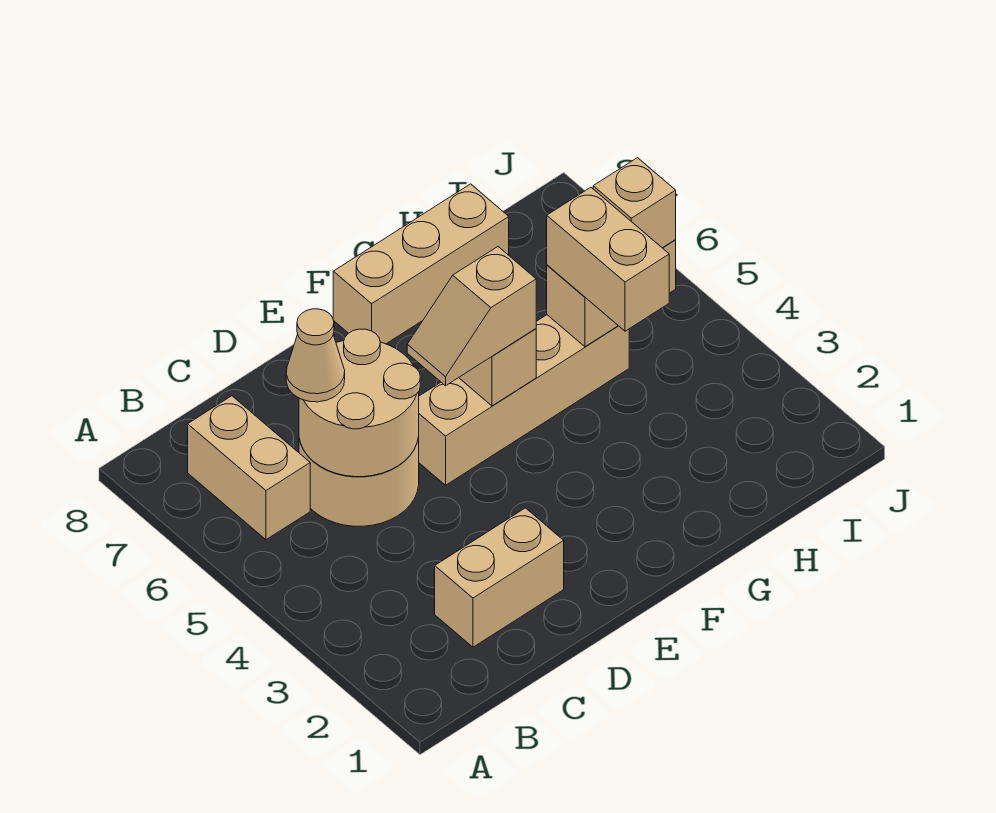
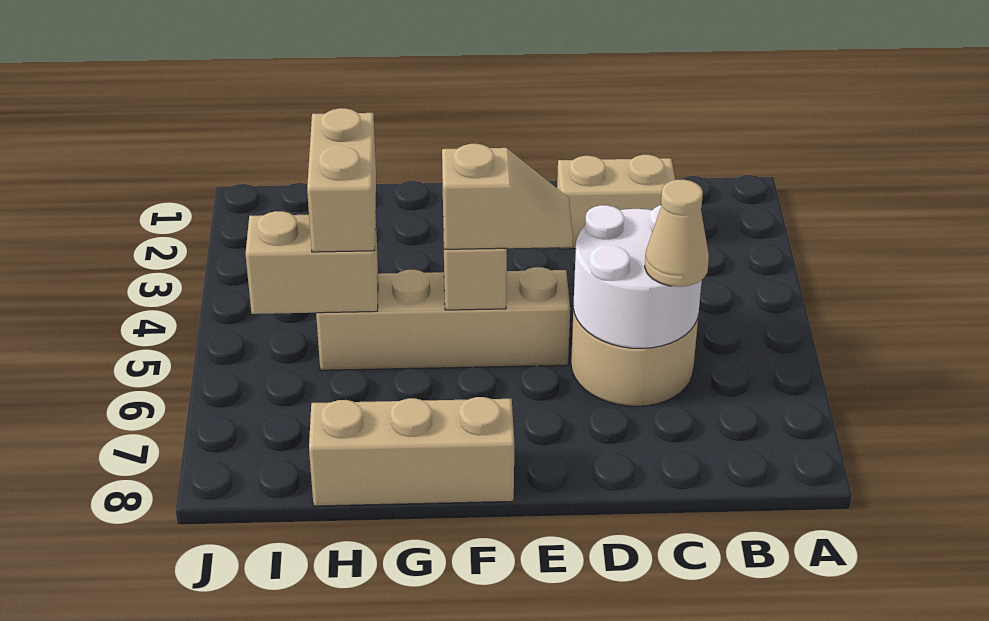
tan 1x2 brick [188,396,310,540] -> none
tan 2x2 round brick [299,329,420,477] -> white 2x2 round brick [573,205,702,348]
tan 1x1 brick [593,158,676,248] -> none

